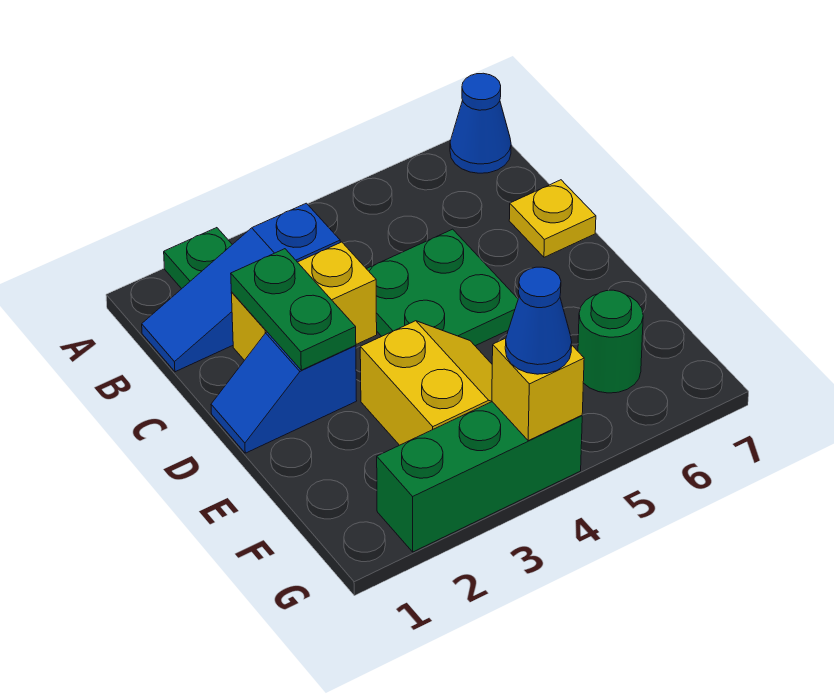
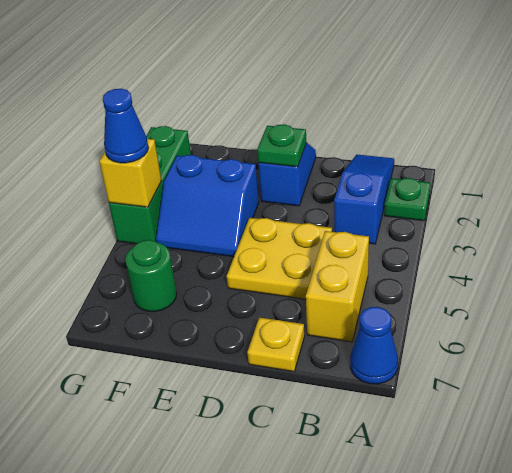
yellow 1x2 brick [231,242,377,360] -> yellow 1x2 brick moved to [306,231,369,342]
green 1x2 plate [231,249,356,370] -> green 1x1 plate [257,124,307,167]
green 2x2 plate [367,229,518,346] -> yellow 2x2 plate [227,218,332,299]
yellow 2x2 slope [360,321,492,445] -> blue 2x2 slope [156,155,259,257]

